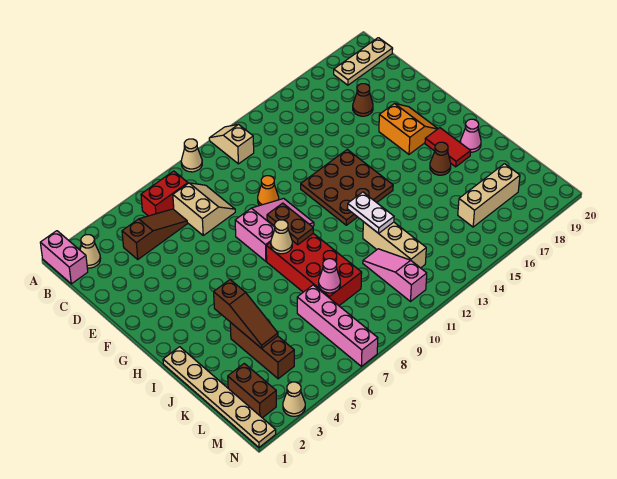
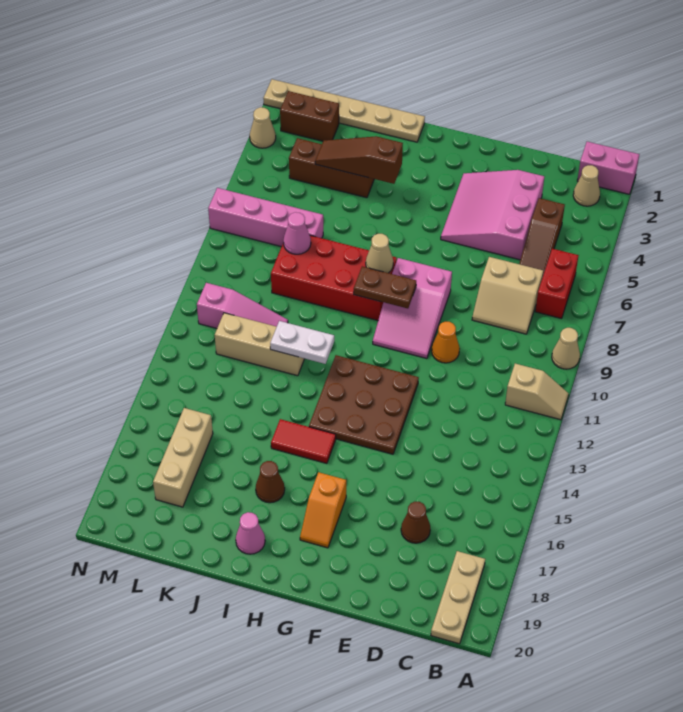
none -> pink 3x3 slope [441,170,544,260]
orange 2x2 slope [379,104,438,154] -> orange 1x2 slope [300,472,346,548]
red 1x2 tile [425,128,471,167] -> red 1x2 tile moved to [271,419,336,463]

